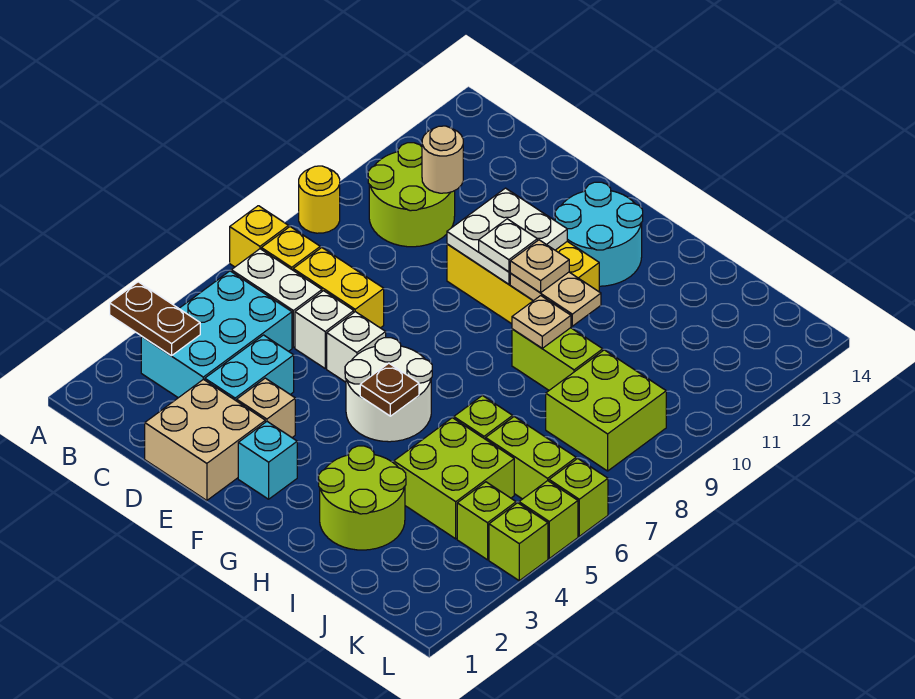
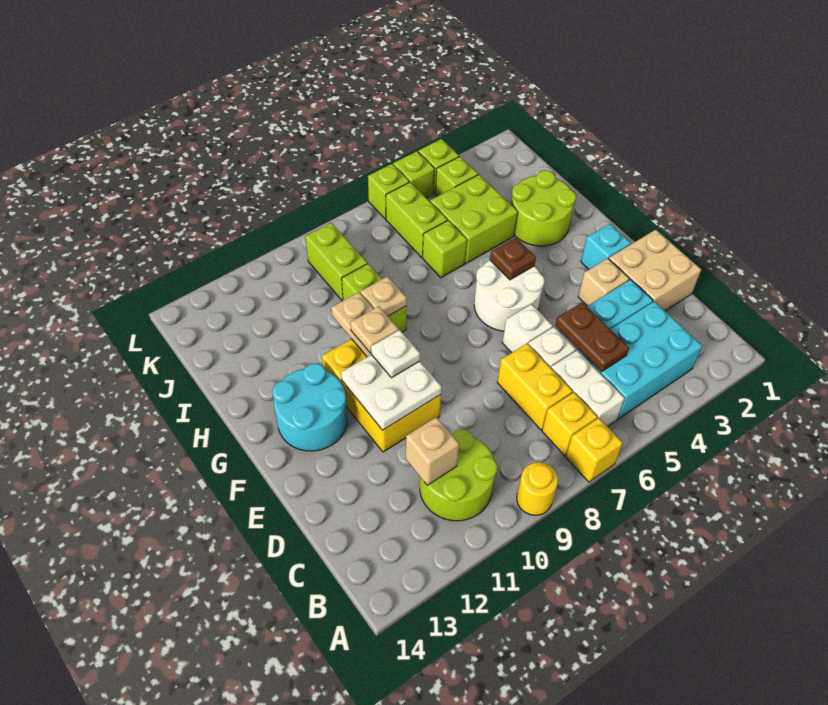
brown 1x2 plate [110,282,200,356] -> brown 1x2 plate moved to [555,302,629,372]
tan 1x1 round brick [422,126,463,193] -> tan 1x1 brick [406,417,459,485]
lime 2x2 brick [546,350,666,471] -> lime 1x2 brick [305,223,367,301]

